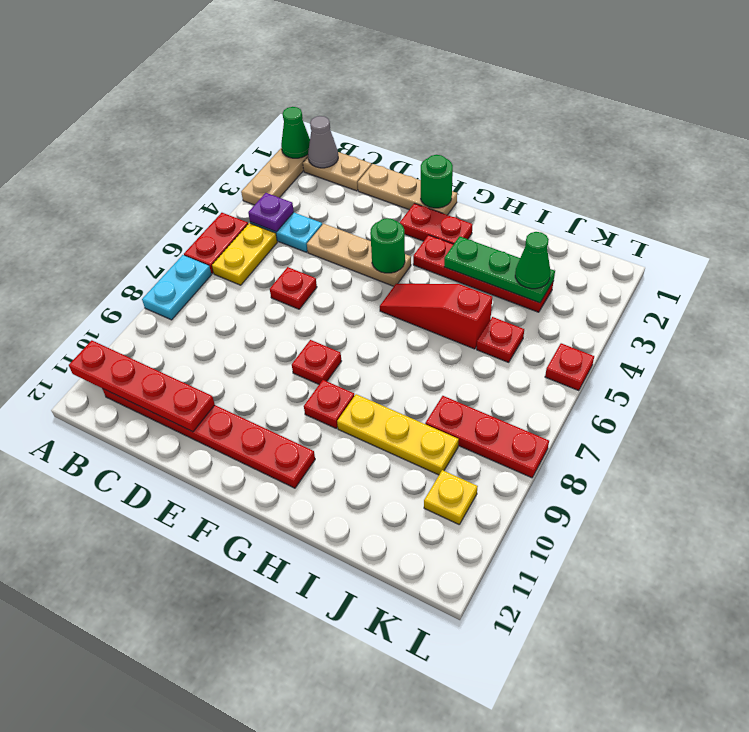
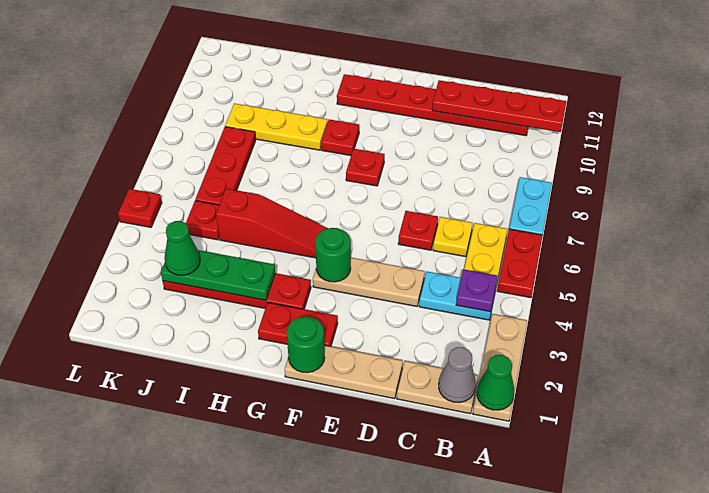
red 1x3 plate [425,396,549,478] -> red 1x3 plate turned to [195,127,256,205]
yellow 1x1 plate [424,470,478,524] -> yellow 1x1 plate moved to [433,217,473,257]

